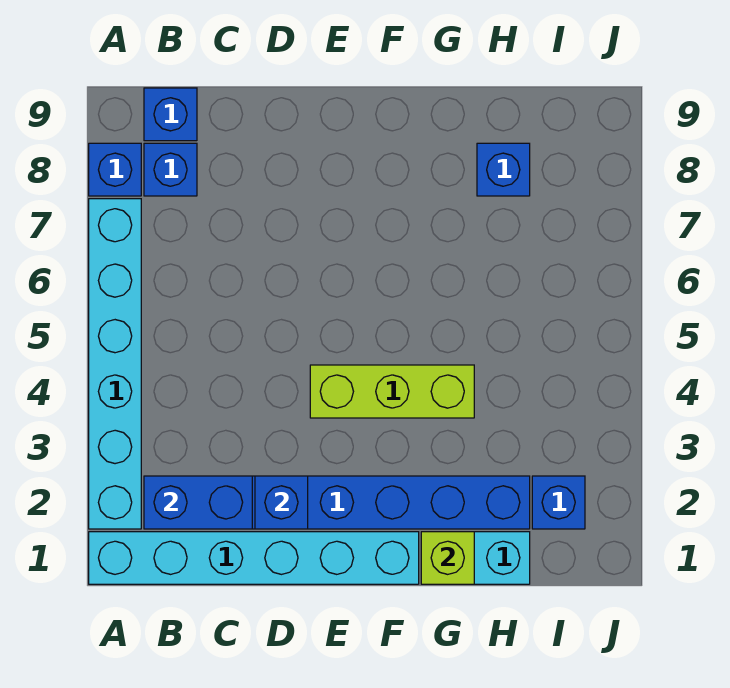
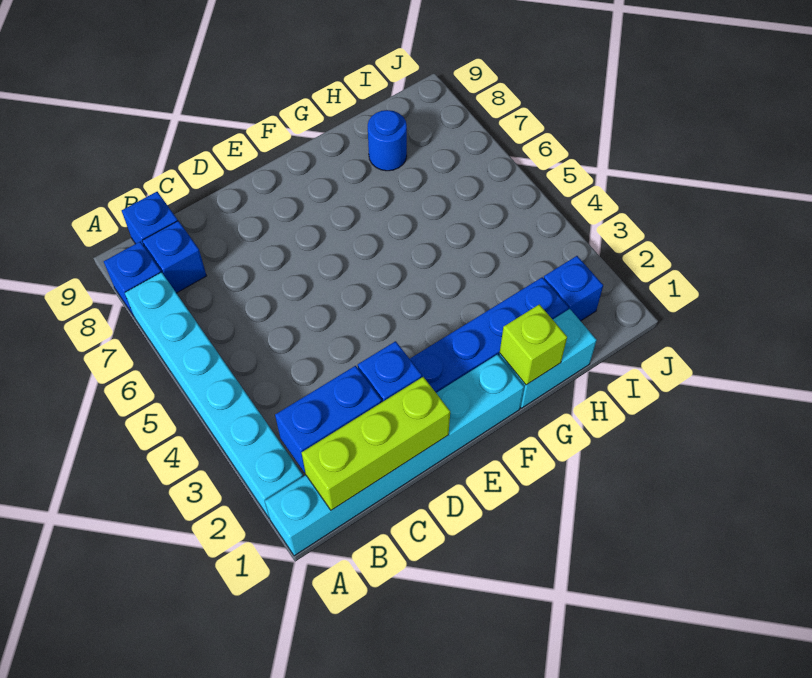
lime 1x3 brick [310,365,474,418] -> lime 1x3 brick moved to [302,377,450,510]
blue 1x1 brick [477,143,530,196] -> blue 1x1 round brick [368,110,407,171]

